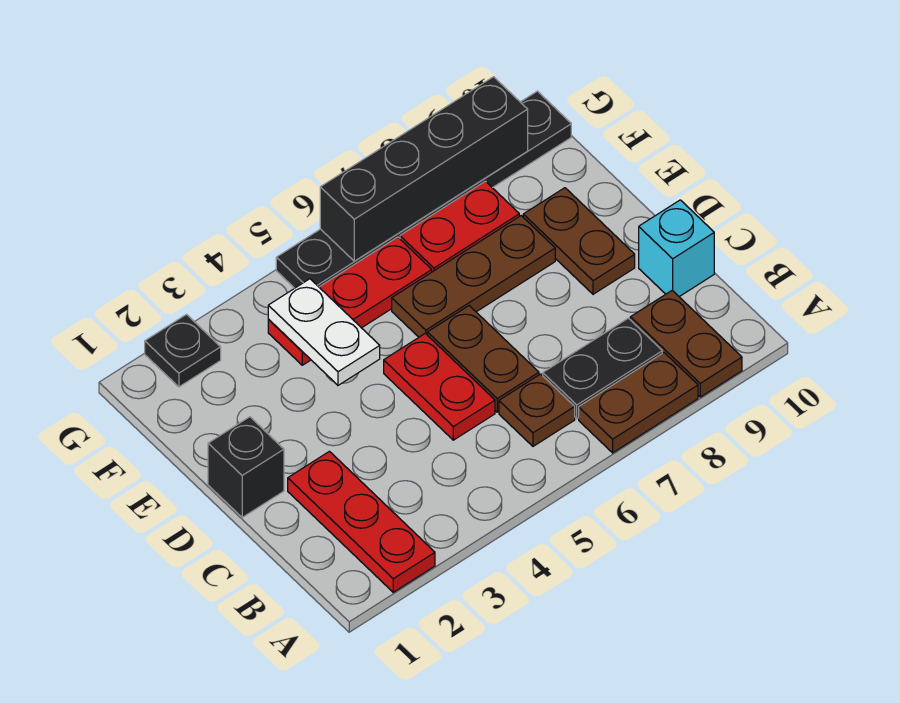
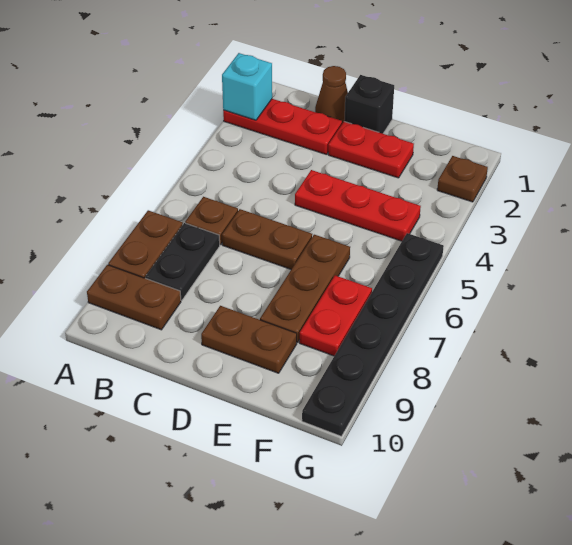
none -> brown 1x1 cone [315,66,348,123]
red 1x2 plate [384,333,495,440] -> red 1x2 plate moved to [328,122,414,178]
cyan 1x1 brick [639,200,714,297] -> cyan 1x1 brick moved to [222,53,272,120]
white 1x2 plate [268,279,380,385] -> none
red 1x3 plate [268,237,432,365] -> red 1x3 plate turned to [295,170,421,241]
black 1x1 plate [145,315,221,387] -> brown 1x1 plate [437,156,488,202]
black 1x4 brick [320,77,528,261] -> none

